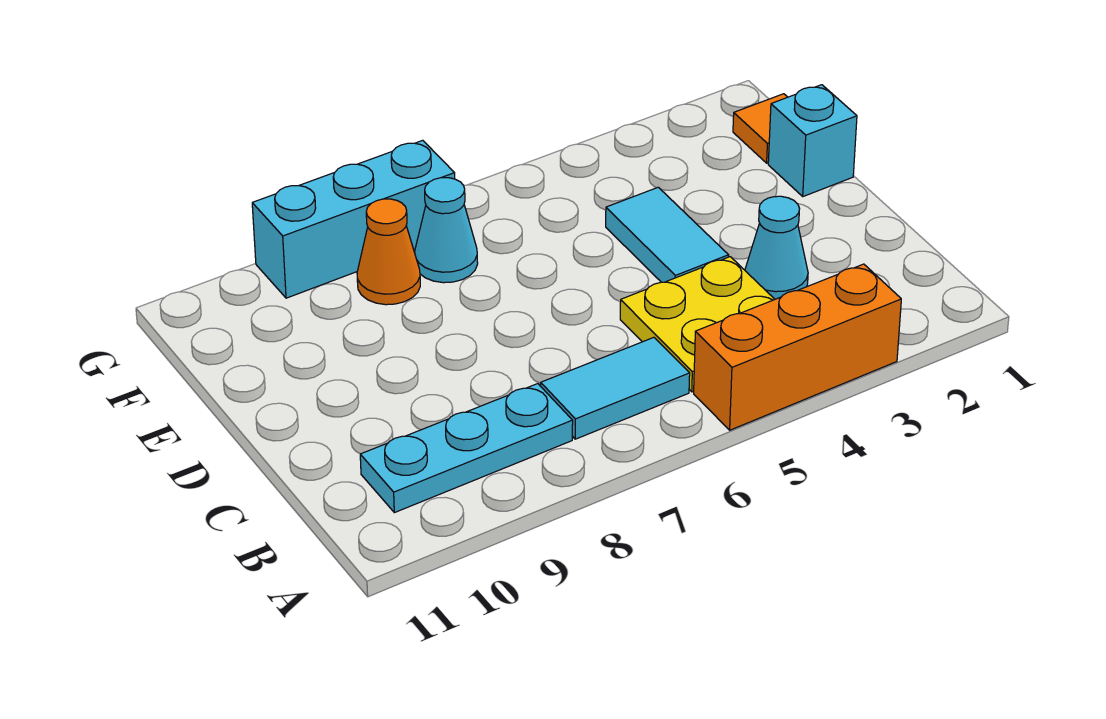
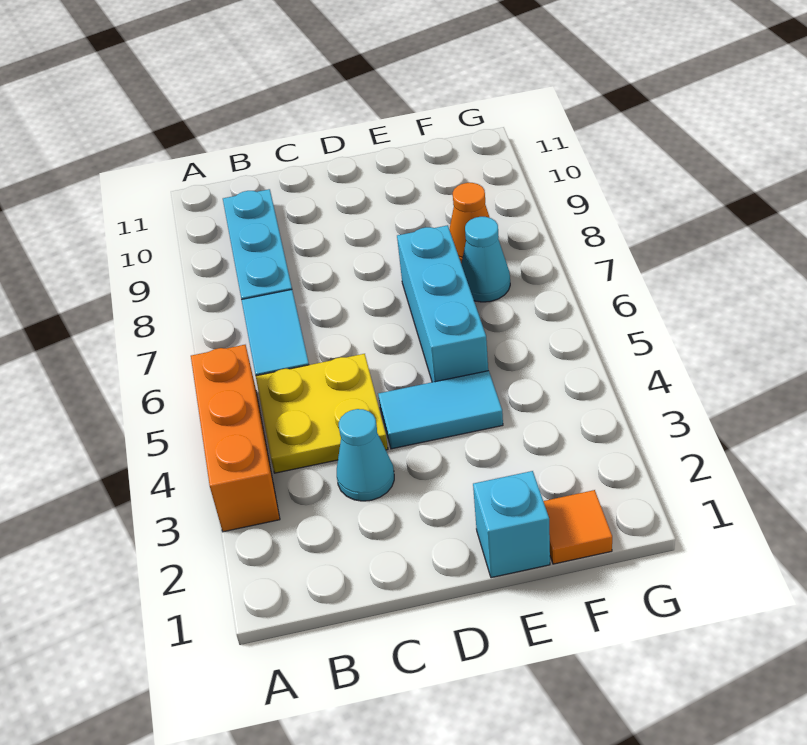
cyan 1x3 brick [252,140,455,298] -> cyan 1x3 brick moved to [397,225,488,382]

